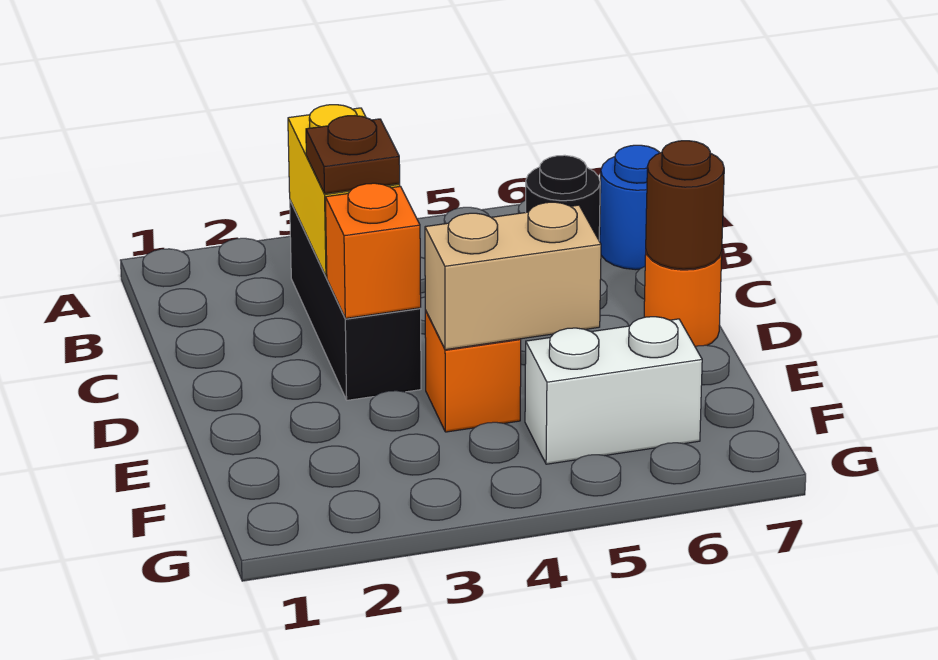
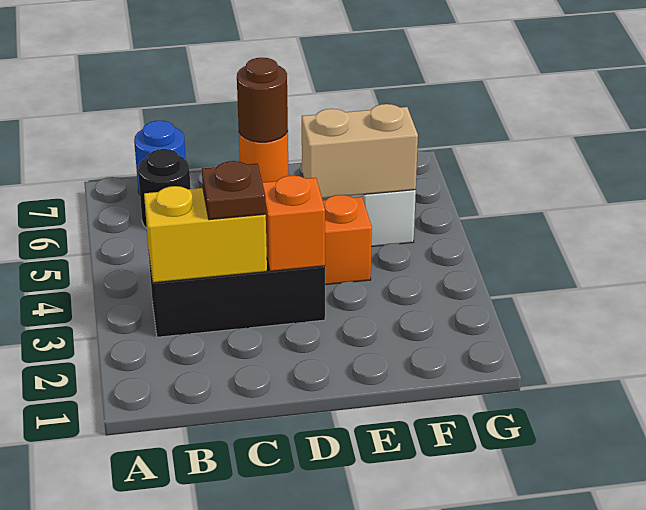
tan 1x2 brick [425,202,601,350] -> tan 1x2 brick turned to [302,104,418,198]

